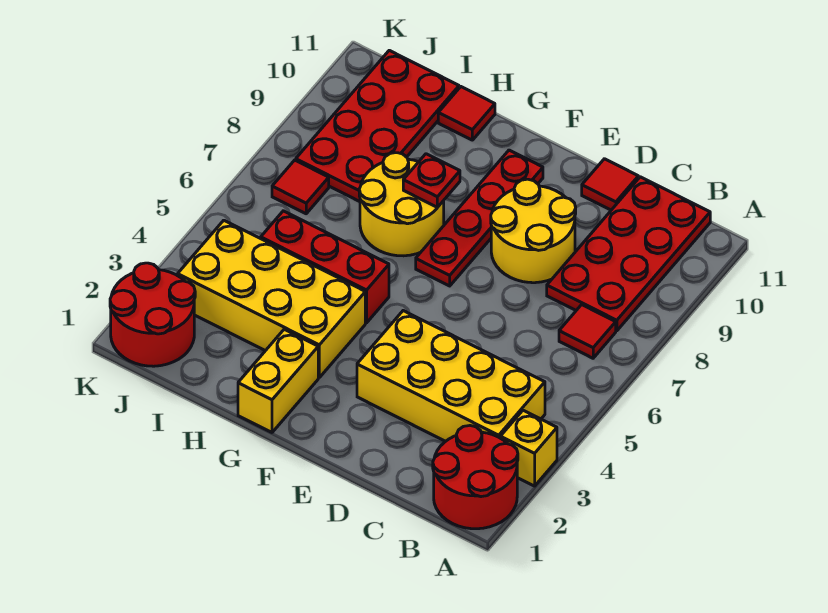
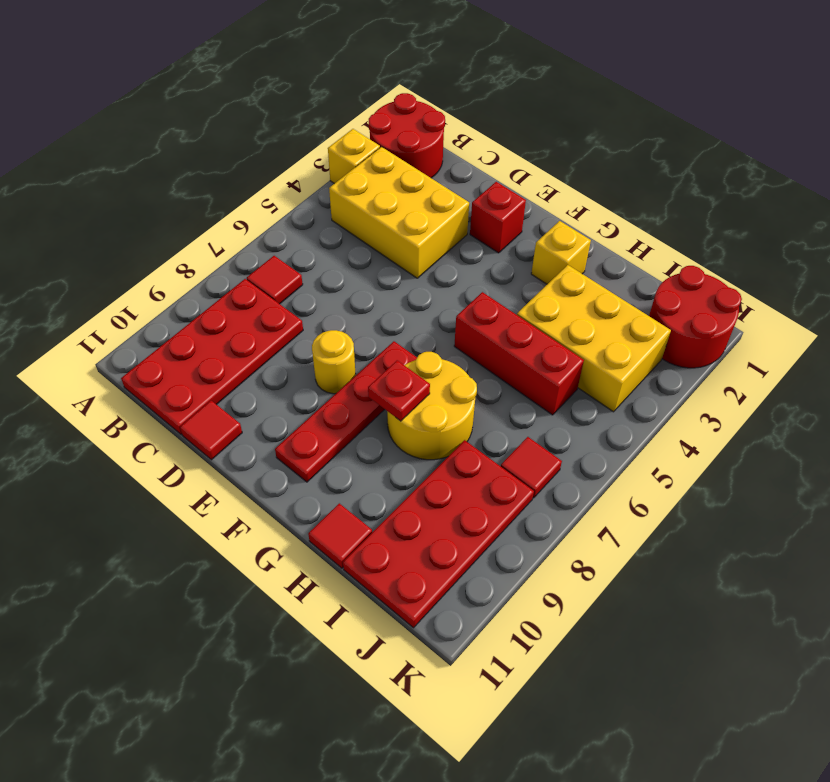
yellow 2x4 brick [357,311,545,441] -> yellow 2x3 brick [329,147,469,278]
yellow 2x2 round brick [491,179,576,283] -> yellow 1x1 round brick [312,330,356,394]
none -> red 1x1 brick [470,182,526,253]
yellow 1x2 brick [238,329,318,432] -> yellow 1x1 brick [531,221,591,284]
yellow 2x4 brick [178,220,365,377] -> yellow 2x3 brick [517,265,671,412]

